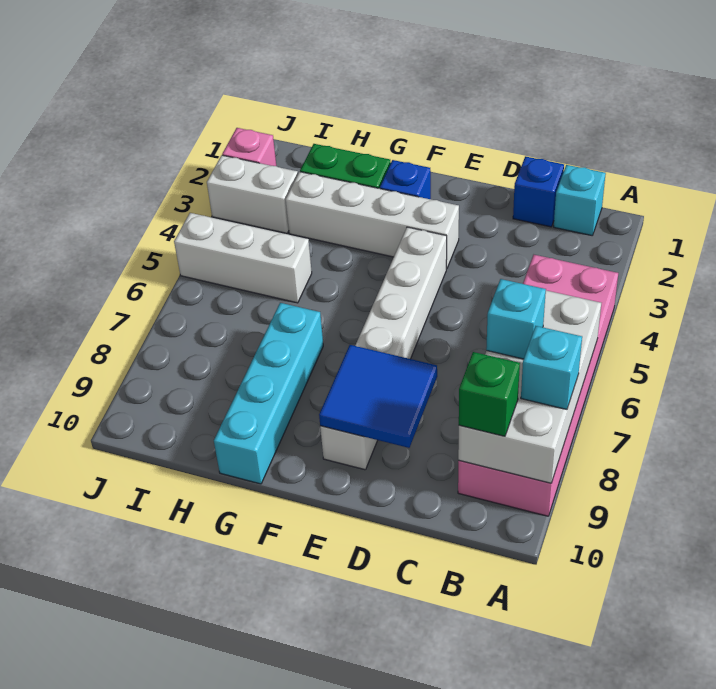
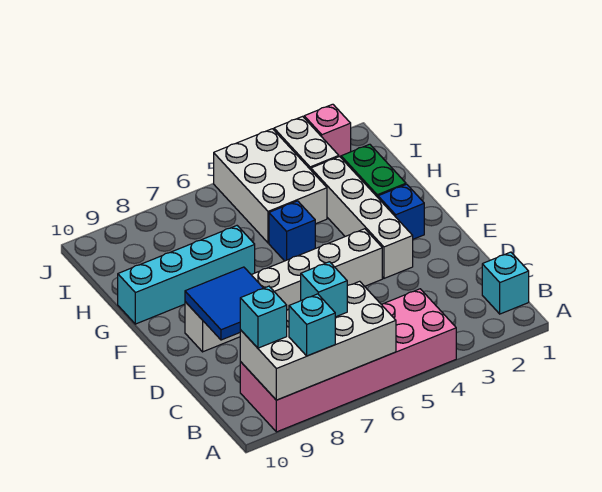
green 1x1 brick [459,352,520,436] -> cyan 1x1 brick [240,286,287,348]
blue 1x1 brick [513,156,564,227] -> blue 1x1 brick moved to [269,201,315,261]
white 1x3 brick [174,213,312,303] -> white 2x3 brick [214,129,327,243]

